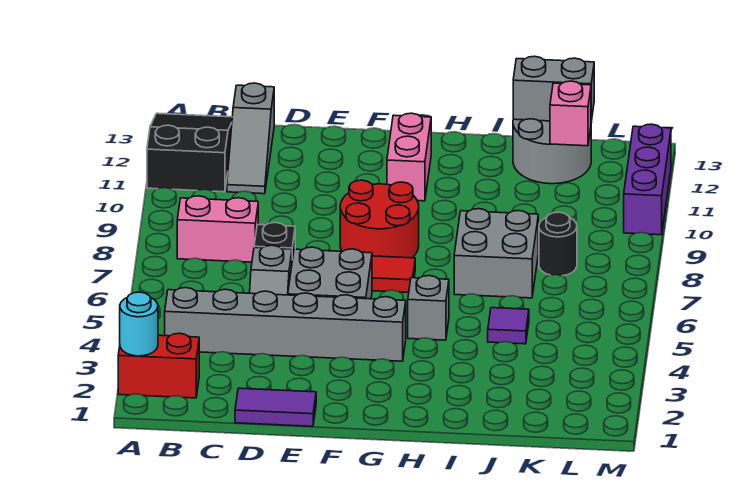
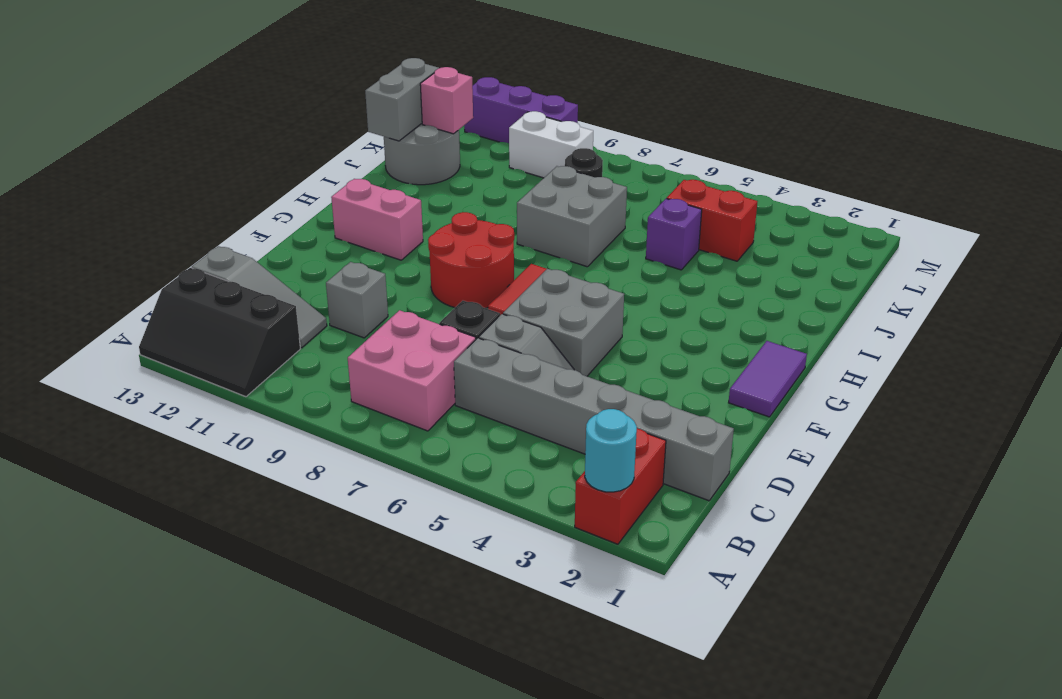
black 2x3 slope [147,113,232,192] -> black 2x3 slope turned to [139,268,300,397]
grey 1x6 brick [165,288,406,361] -> grey 1x6 brick turned to [454,338,734,501]
pink 1x2 brick [177,196,258,262] -> pink 2x2 brick [348,310,476,431]
purple 1x2 tile [235,388,316,426] -> purple 1x2 tile moved to [729,341,807,417]
grey 1x1 brick [408,276,449,340] -> grey 1x1 brick moved to [326,262,388,338]
purple 1x1 tile [488,308,529,344] -> purple 1x1 brick [646,199,702,270]
none -> red 1x2 brick [667,180,757,261]
none -> white 1x2 brick [509,111,593,178]

